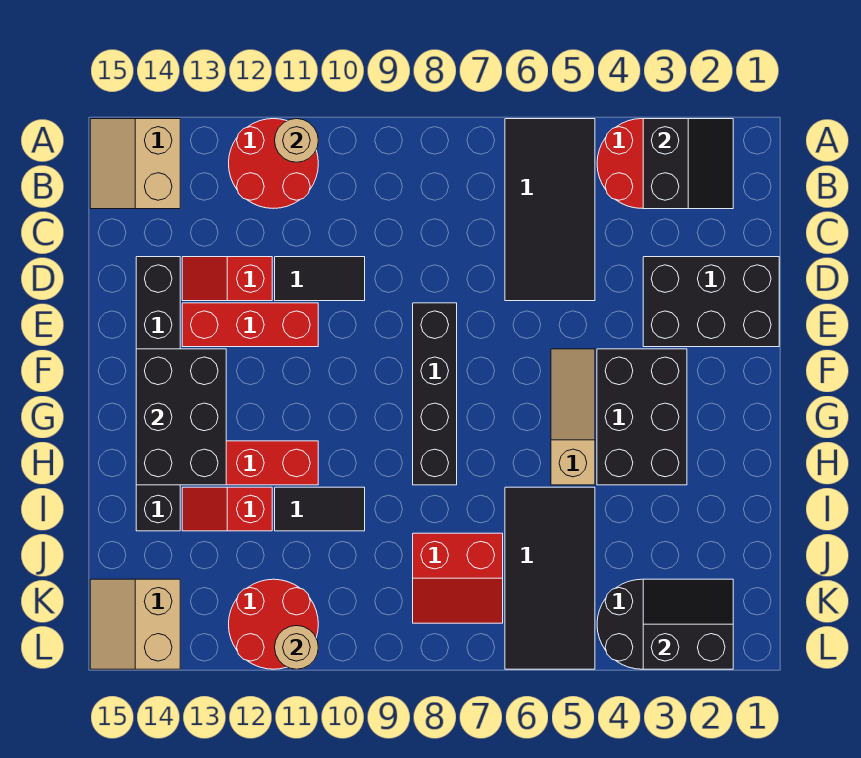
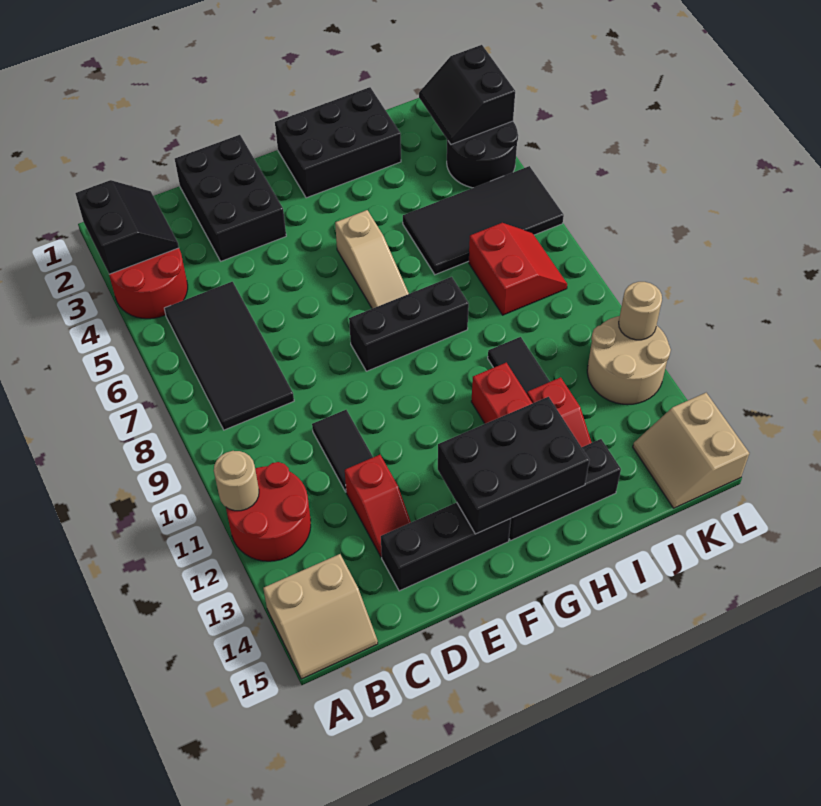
black 2x2 slope [643,119,733,209] -> black 2x2 slope turned to [75,180,179,274]
black 2x4 tile [505,119,595,301] -> black 2x4 tile turned to [164,282,294,430]
black 1x4 brick [413,303,457,485] -> black 1x3 brick [349,277,469,371]
red 1x3 brick [182,303,318,347] -> none
black 2x3 brick [597,349,687,485] -> black 2x3 brick moved to [275,87,401,198]
tan 1x3 slope [551,349,595,485] -> tan 1x3 slope turned to [335,210,409,309]
red 2x2 round brick [229,579,318,669] -> tan 2x2 round brick [587,316,671,405]
tan 2x2 slope [90,579,180,669] -> tan 2x2 slope turned to [633,393,749,508]

